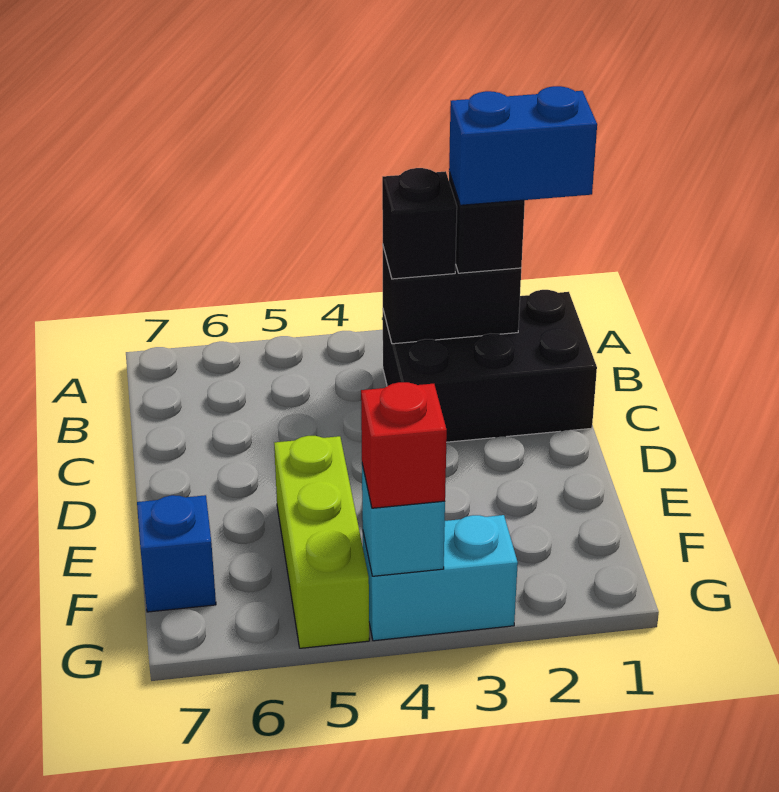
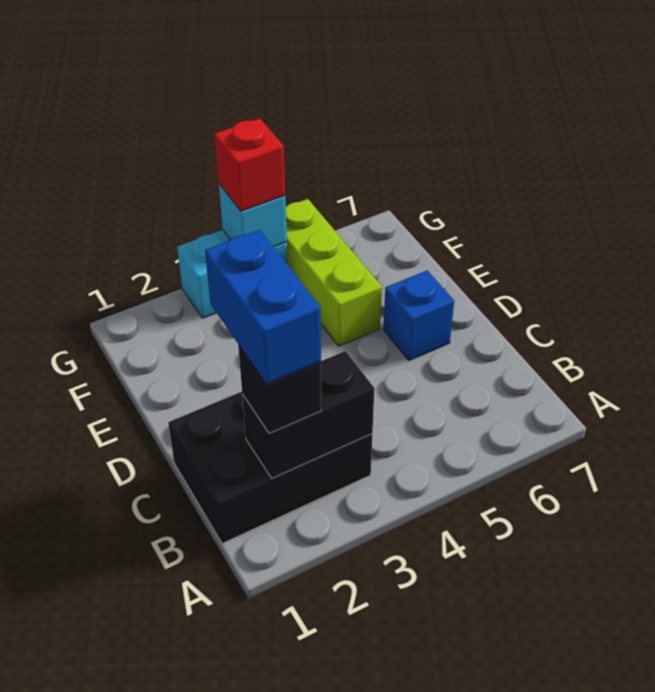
blue 1x2 brick [449,86,597,205] -> blue 1x2 brick turned to [205,230,321,384]
black 1x1 brick [382,168,457,279] -> none
blue 1x1 brick [137,495,216,612] -> blue 1x1 brick moved to [383,270,454,360]

